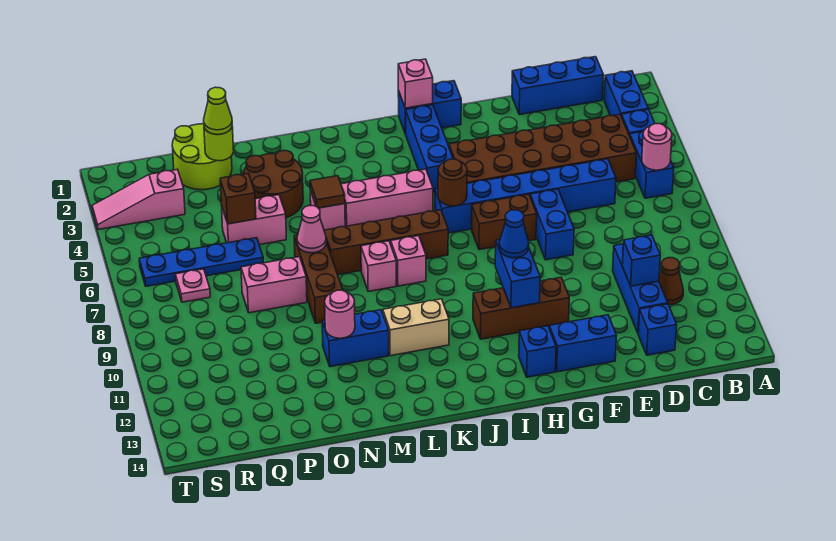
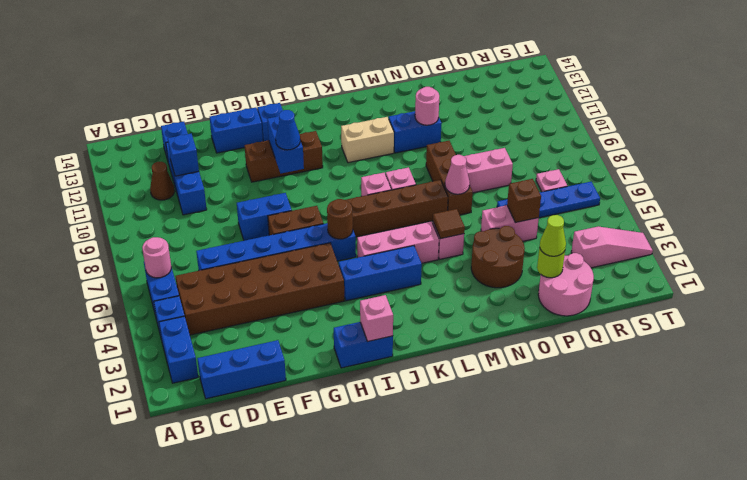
blue 1x2 brick [530,189,574,260] -> blue 1x2 brick turned to [237,193,292,241]
blue 1x3 brick [406,105,453,193] -> blue 1x3 brick turned to [339,246,422,301]
lime 2x2 round brick [172,124,232,190] -> pink 2x2 round brick [538,253,594,316]

